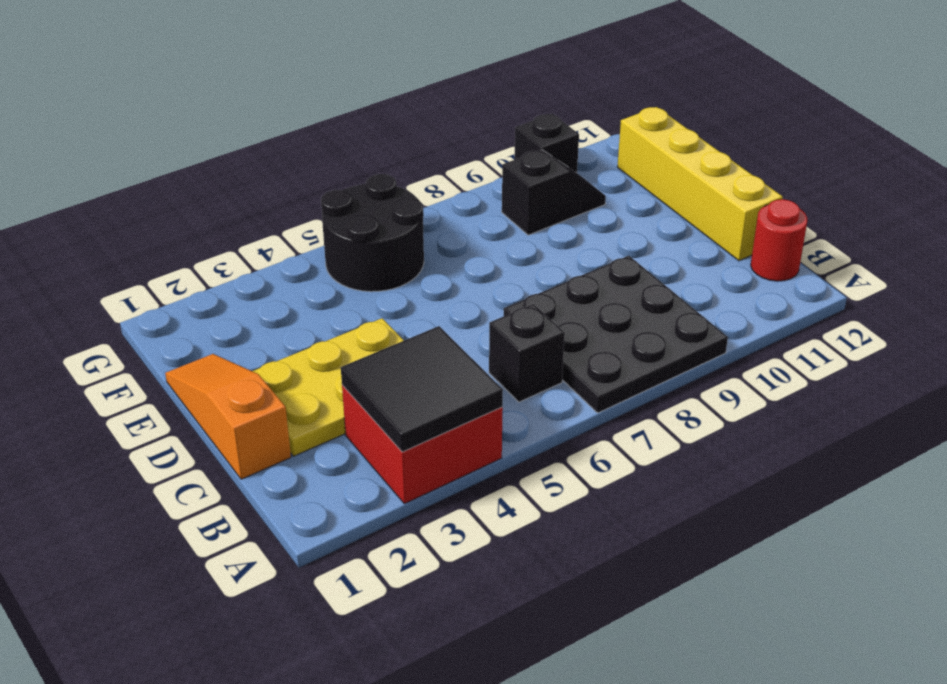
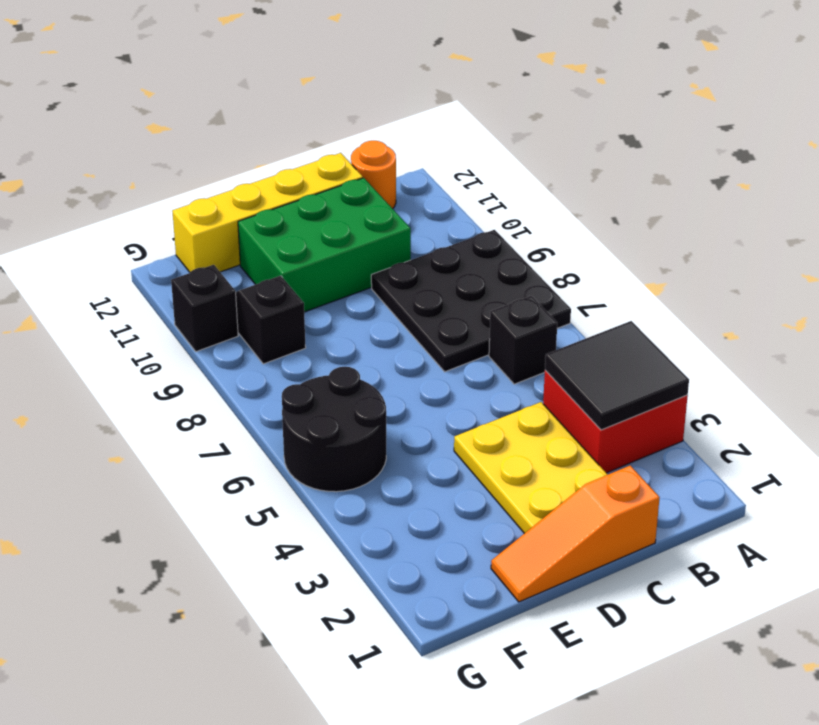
red 1x1 round brick [751,199,807,281] -> orange 1x1 round brick [351,141,396,209]
none -> green 2x3 brick [238,178,411,312]

